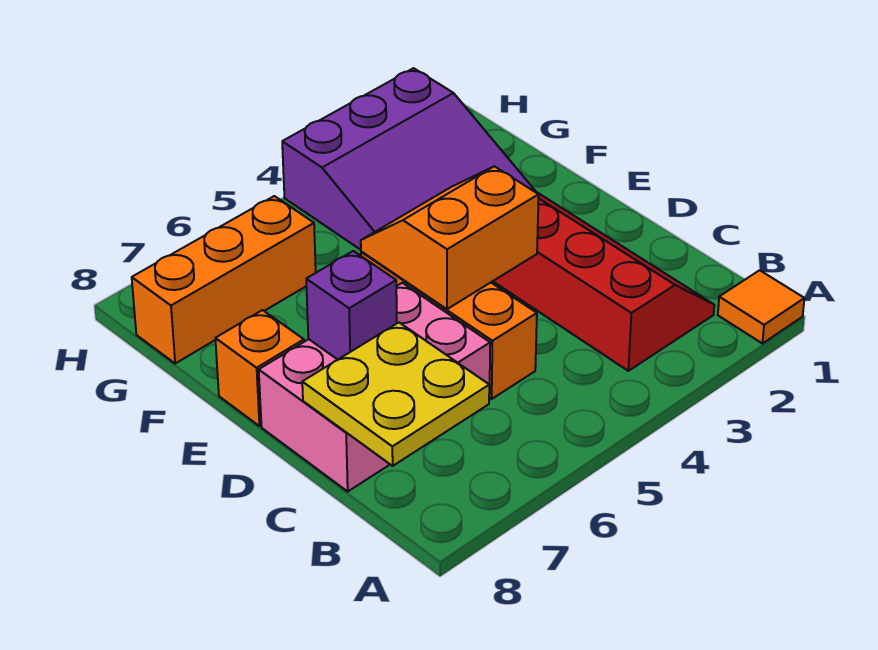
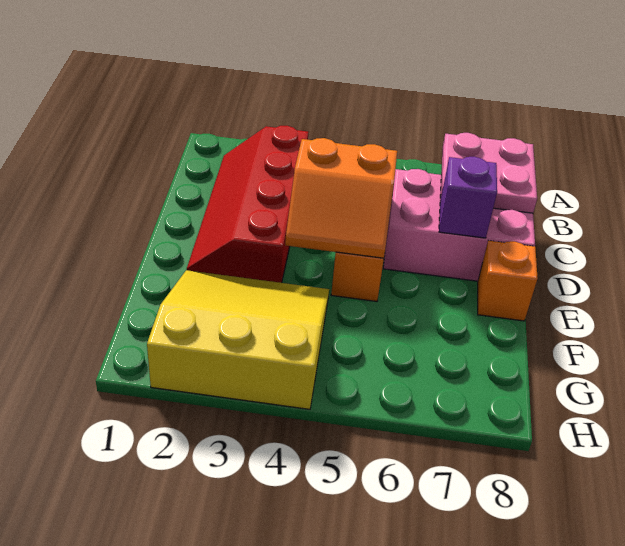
orange 1x1 tile [718,270,804,343] -> none
yellow 2x2 plate [302,323,489,466] -> pink 2x2 plate [440,133,537,213]
purple 3x3 slope [282,68,536,250] -> yellow 3x3 slope [147,270,329,409]
orange 1x3 brick [132,196,316,364] -> none

